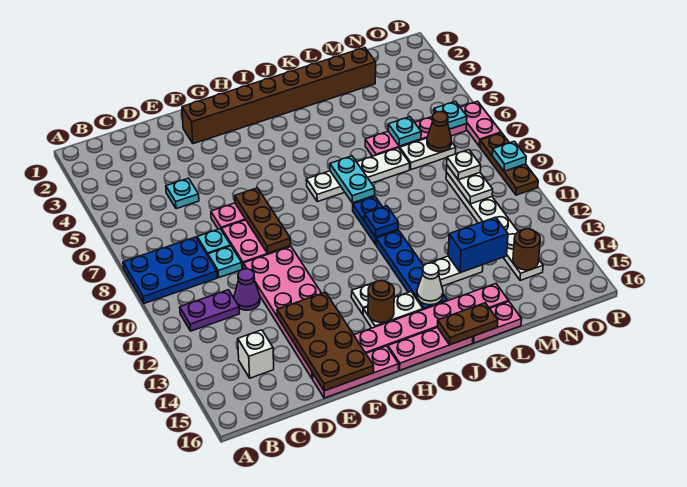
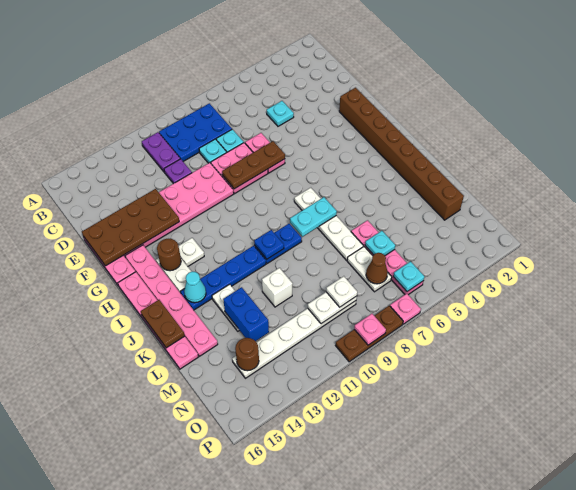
blue 2x3 plate [123,237,217,304] -> blue 2x3 plate turned to [159,103,232,161]
white 1x1 brick [238,330,274,378] -> white 1x1 brick moved to [262,268,293,307]
purple 1x1 cone [234,269,260,310] -> purple 1x1 plate [164,159,192,184]
white 1x1 cone [417,263,443,305] -> cyan 1x1 cone [184,271,206,303]
pink 1x2 plate [460,101,501,146] -> pink 1x1 plate [390,294,421,324]
cyan 1x1 plate [492,141,526,171] -> pink 1x1 plate [354,314,386,345]

